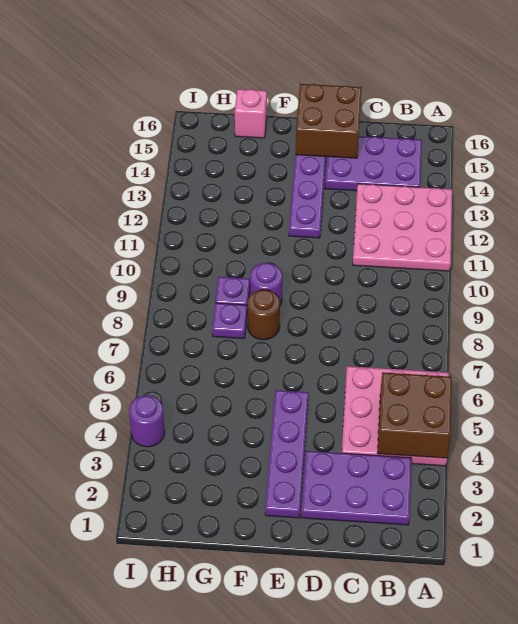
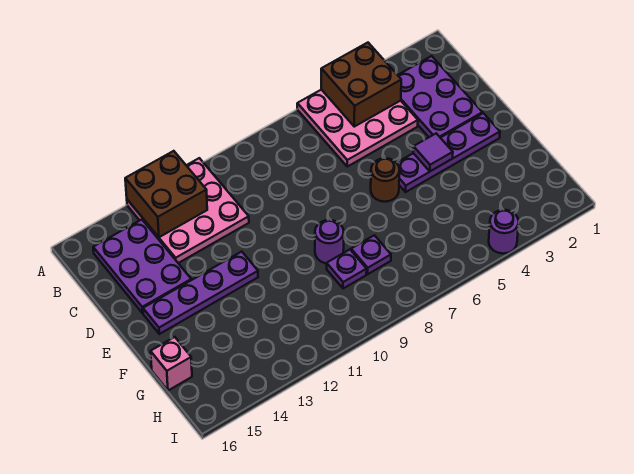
brown 2x2 brick [296,84,362,158] -> brown 2x2 brick moved to [125,151,207,237]
none -> purple 1x1 tile [413,133,453,171]
brown 1x1 round brick [247,290,280,340] -> brown 1x1 round brick moved to [371,158,399,202]

